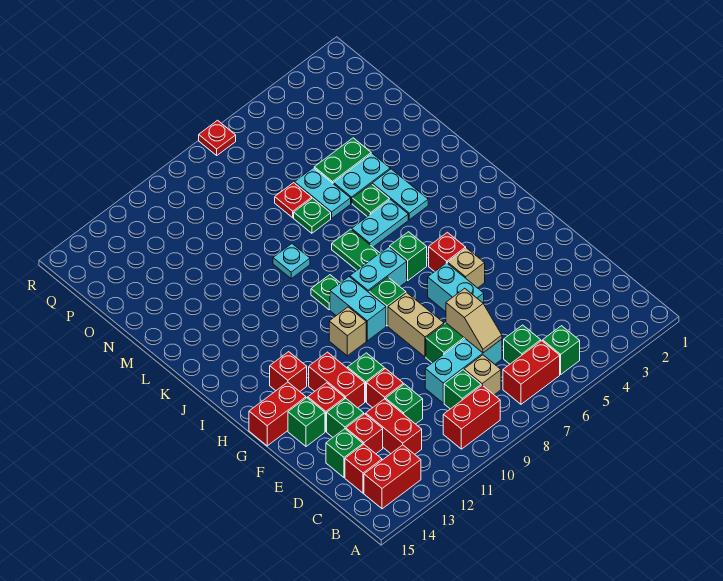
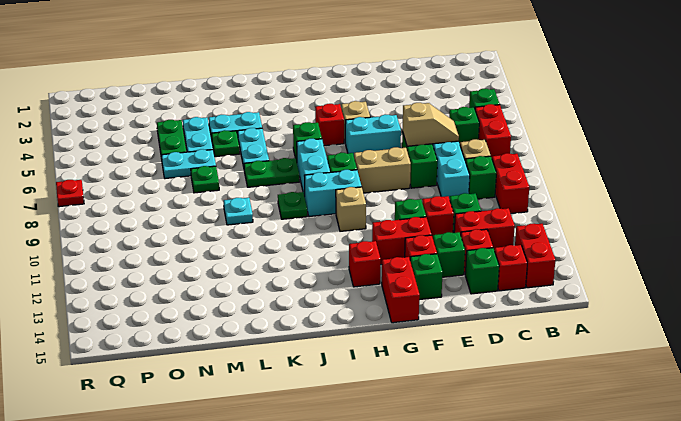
red 1x1 plate [275,183,312,218] -> none

